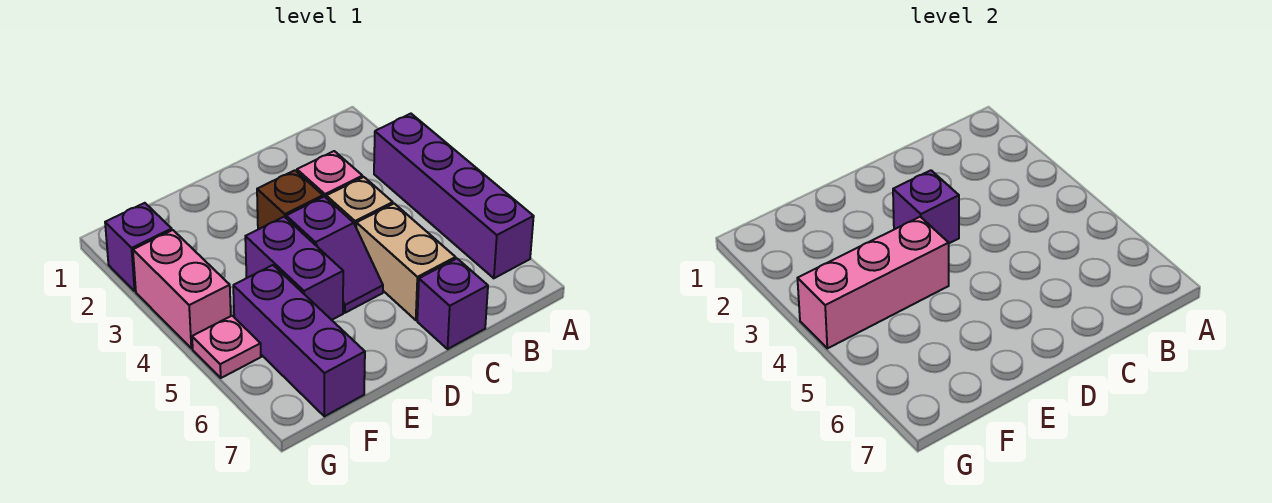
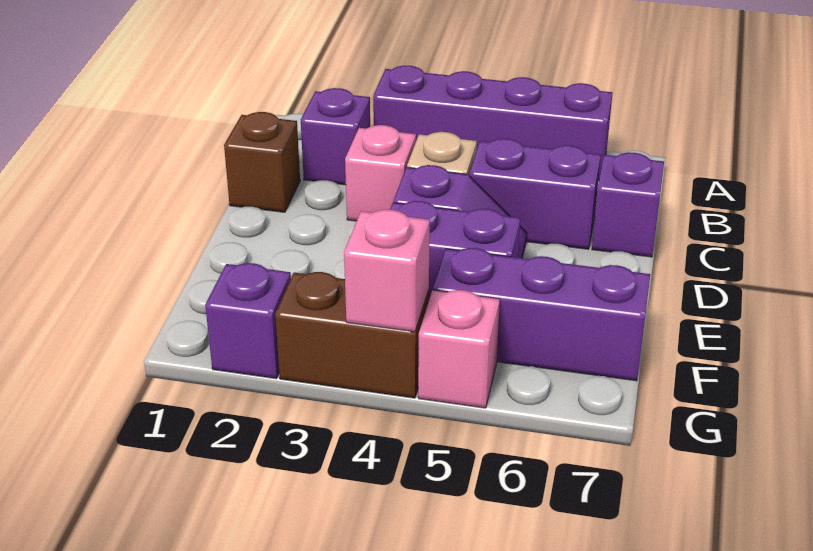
tan 1x2 brick [356,204,456,320] -> purple 1x2 brick [470,139,601,249]
brown 1x1 brick [257,170,323,229] -> brown 1x1 brick moved to [224,112,300,212]
purple 1x1 brick [893,170,959,243] -> purple 1x1 brick moved to [301,88,370,185]
pink 1x3 brick [797,217,949,348] -> pink 1x1 brick [344,209,430,332]
pink 1x2 brick [133,230,231,348] -> brown 1x2 brick [275,272,429,398]
pink 1x1 plate [192,316,261,378] -> pink 1x1 brick [418,290,500,408]

